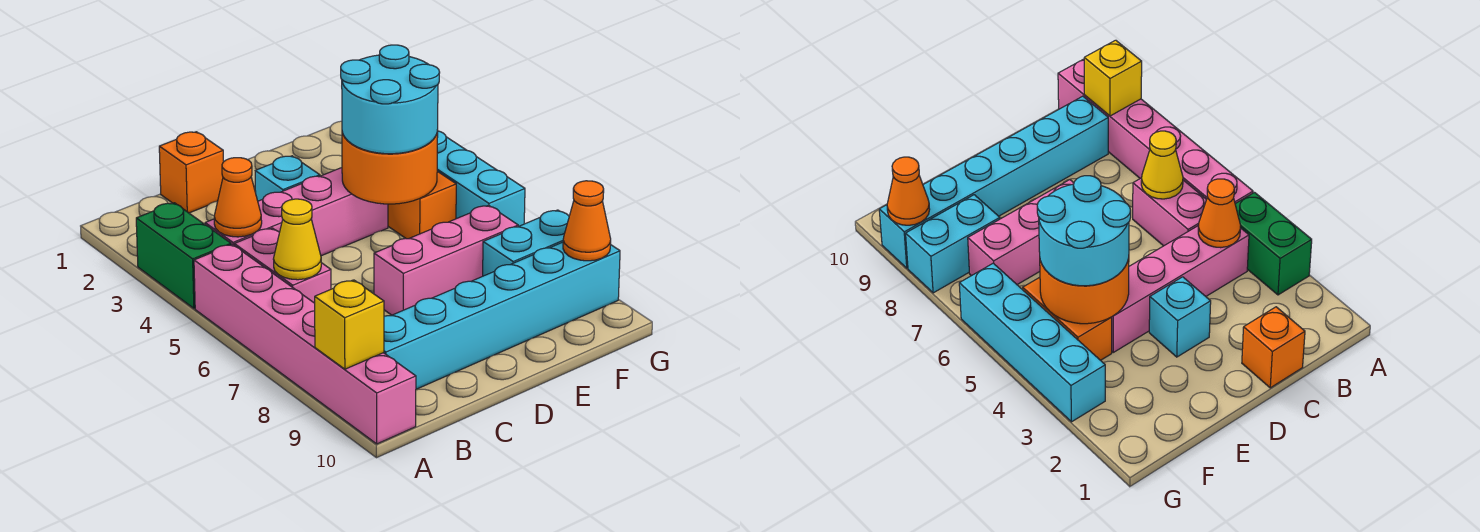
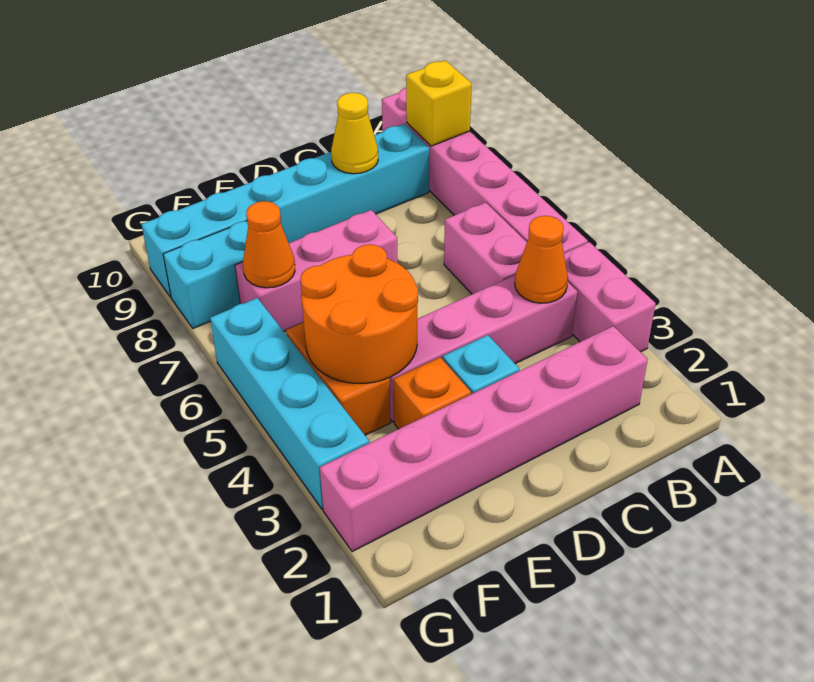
green 1x2 brick [136,203,231,308] -> pink 1x2 brick [564,242,656,352]
none -> pink 1x6 brick [320,326,648,552]
yellow 1x1 cone [274,199,321,280] -> yellow 1x1 cone moved to [331,93,378,174]
orange 1x1 brick [159,132,224,213] -> orange 1x1 brick moved to [393,357,471,429]
cyan 2x2 round brick [341,45,440,154] -> none
orange 1x1 cone [563,181,611,261] -> orange 1x1 cone moved to [243,201,295,288]

